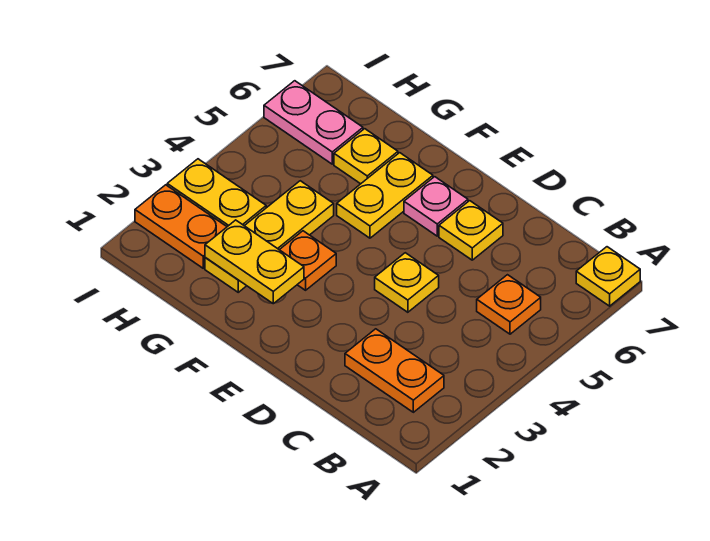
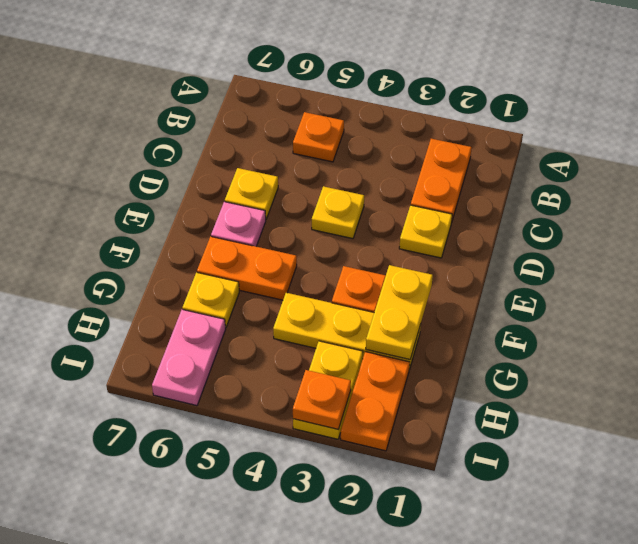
yellow 1x1 plate [576,247,640,306] -> yellow 1x1 plate moved to [399,205,452,258]
yellow 1x2 plate [337,153,433,238] -> orange 1x2 plate [197,237,297,300]
none -> orange 1x1 plate [293,370,351,430]

